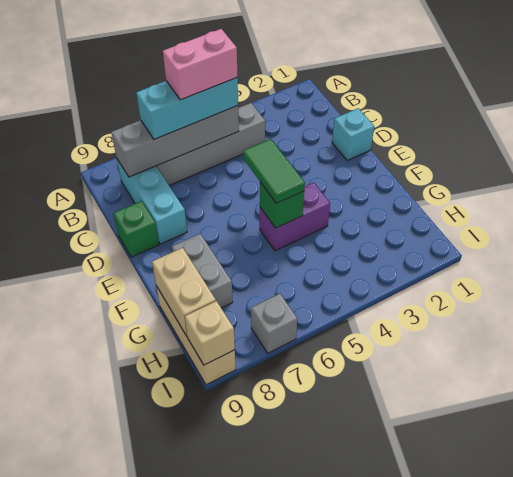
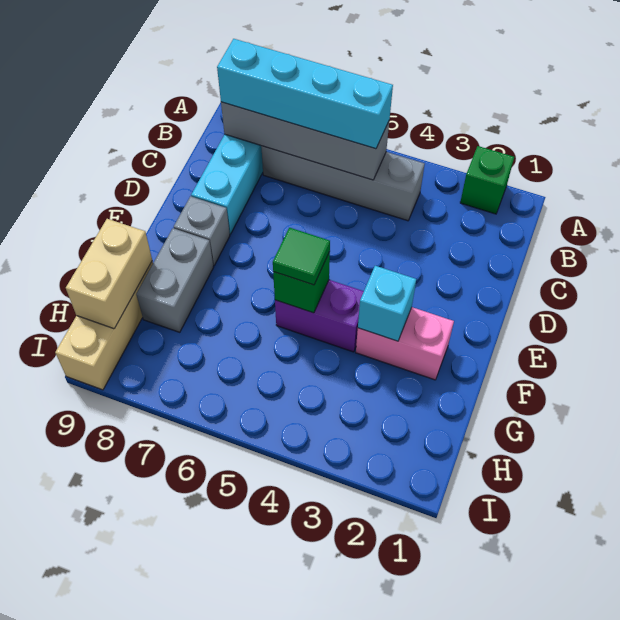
cyan 1x3 brick [136,78,238,139] -> cyan 1x4 brick [217,39,393,149]
pink 1x2 brick [163,29,237,100] -> pink 1x2 brick moved to [356,307,454,380]
cyan 1x1 brick [332,108,374,161] -> cyan 1x1 brick moved to [358,266,416,341]
green 1x1 brick [114,201,159,257] -> green 1x1 brick moved to [460,146,514,214]
green 1x2 tile [243,139,305,203] -> green 1x1 tile [273,228,330,285]
grey 1x1 brick [251,294,297,353] -> grey 1x1 brick moved to [174,196,230,266]
tan 1x1 brick [185,301,235,365] -> none

